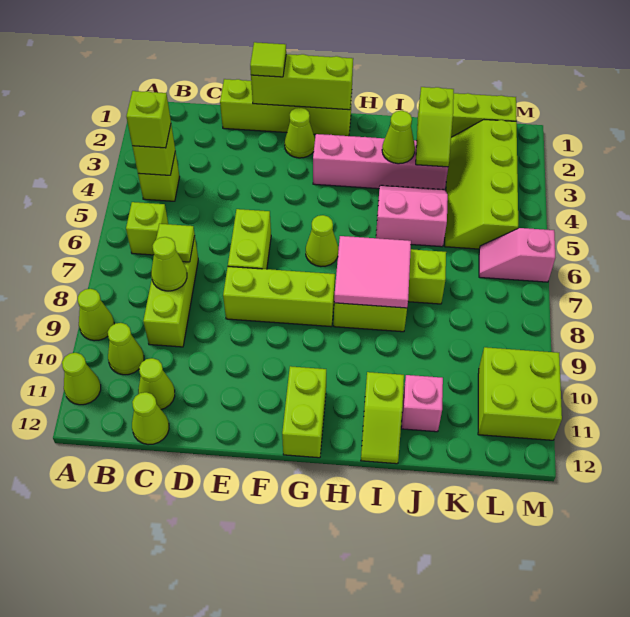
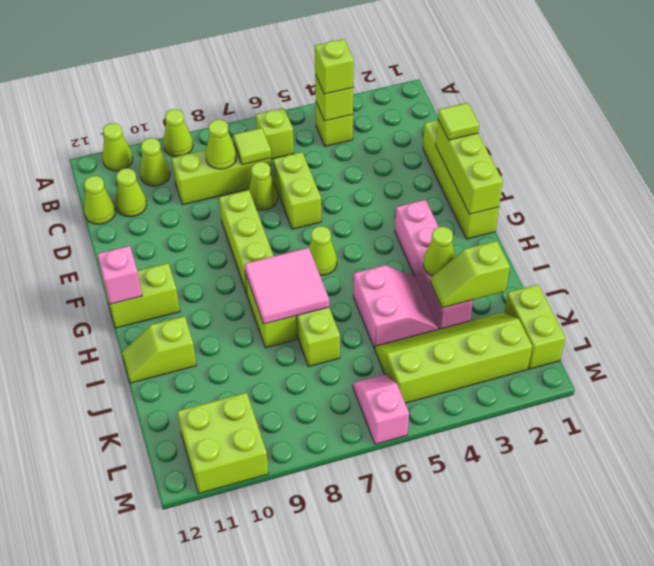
lime 1x2 brick [228,209,271,269] -> lime 1x2 brick turned to [273,152,321,229]
lime 1x1 cone [285,108,315,158] -> lime 1x1 cone moved to [249,162,278,210]
pink 1x1 brick [401,375,443,432] -> pink 1x1 brick moved to [97,246,142,304]

